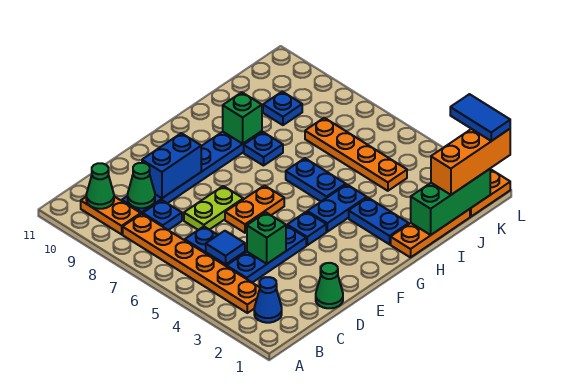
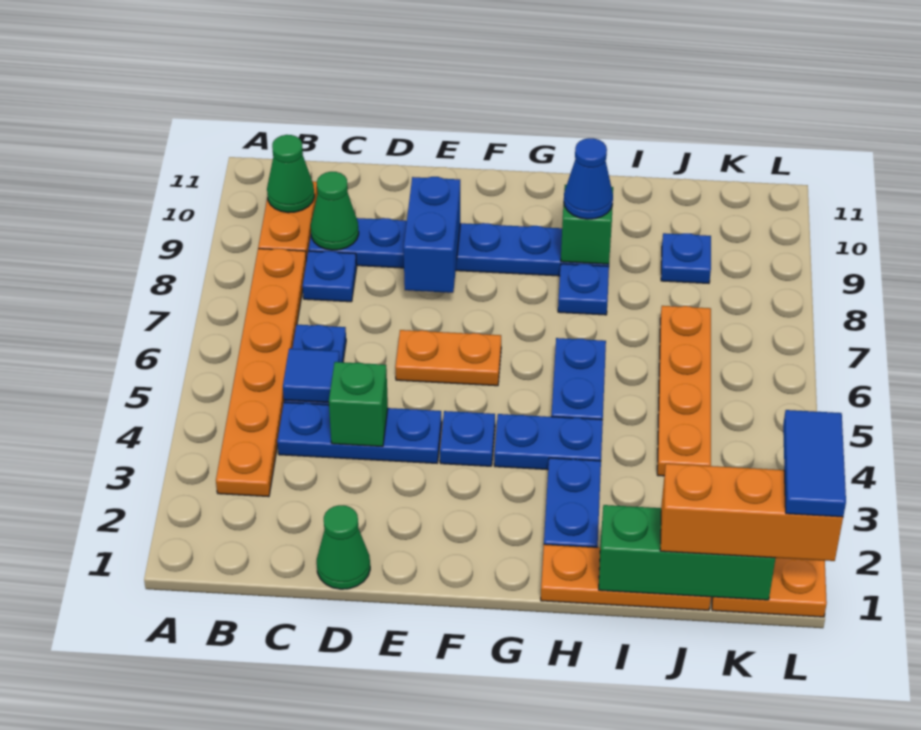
blue 1x1 cone [254,277,282,323] -> blue 1x1 cone moved to [564,138,613,219]
lime 1x2 plate [184,186,243,230] -> none
blue 1x2 brick [142,133,201,198] -> blue 1x2 brick turned to [404,177,460,293]

